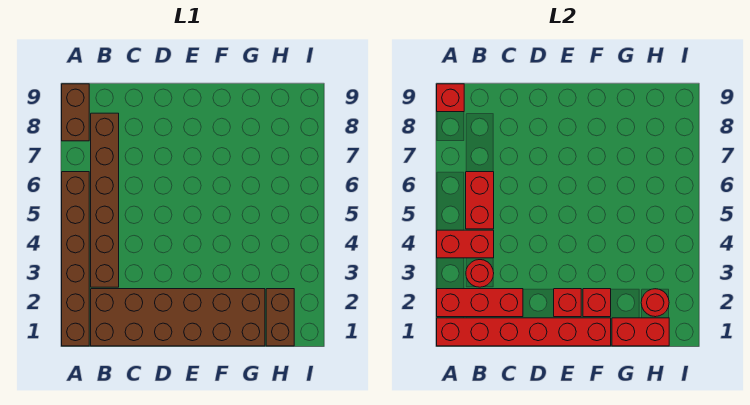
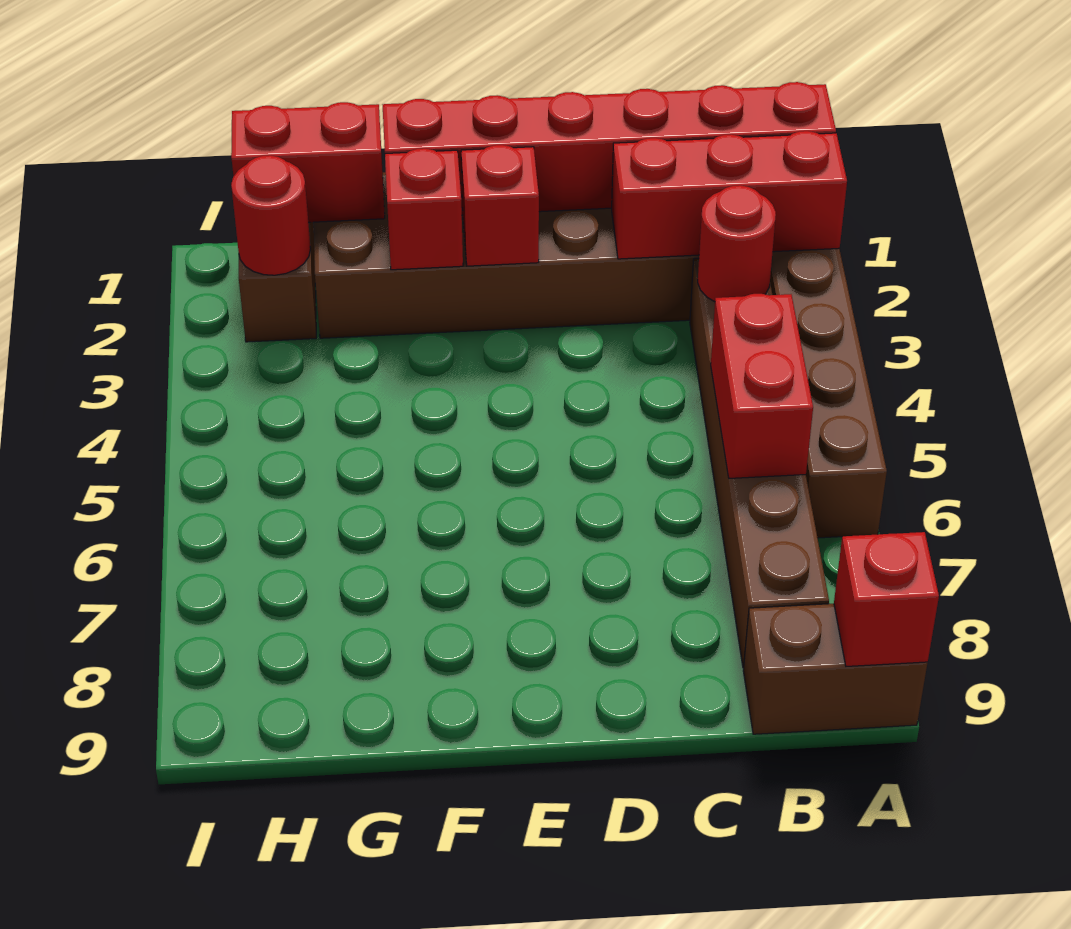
red 1x2 brick [437,230,494,258] -> none
brown 1x2 brick [62,84,89,141] -> brown 1x2 brick turned to [743,604,927,734]

